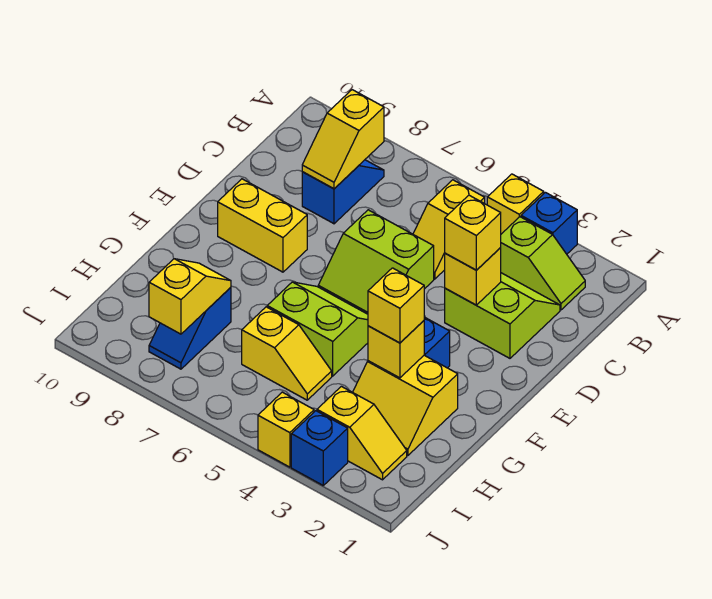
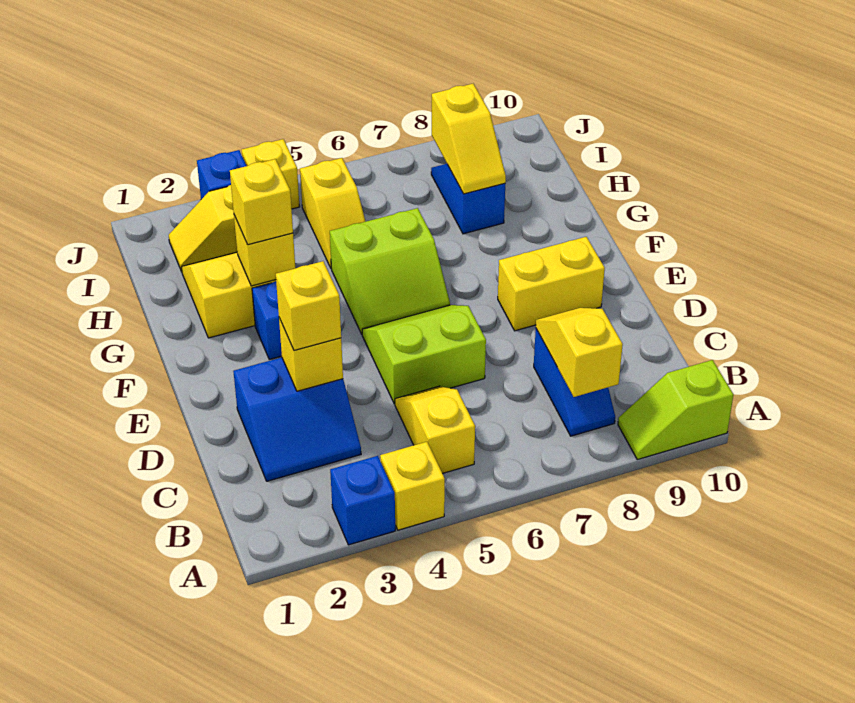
lime 1x2 slope [501,217,585,310] -> lime 1x2 slope moved to [618,360,733,460]
lime 2x2 slope [445,273,560,358] -> blue 2x2 slope [233,358,361,481]
yellow 1x2 slope [242,307,332,400] -> yellow 1x2 slope turned to [300,158,366,268]

